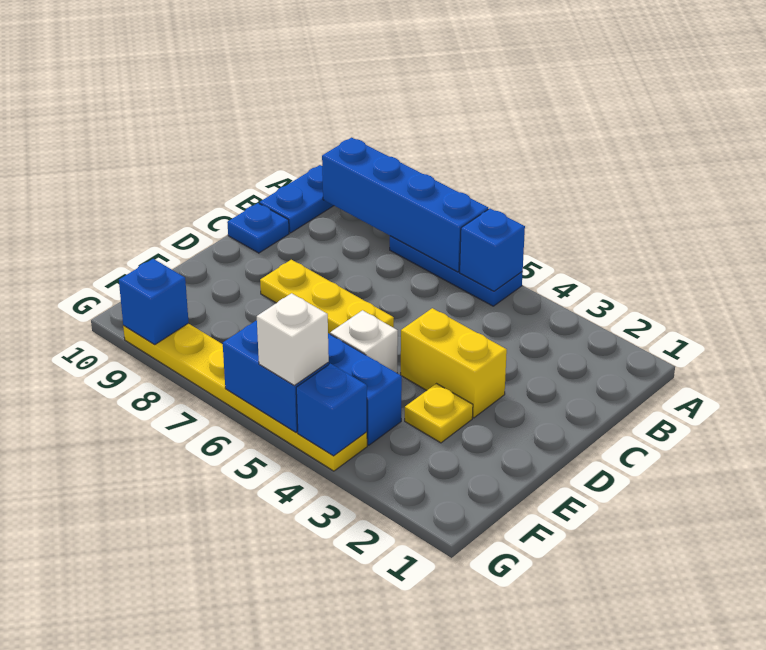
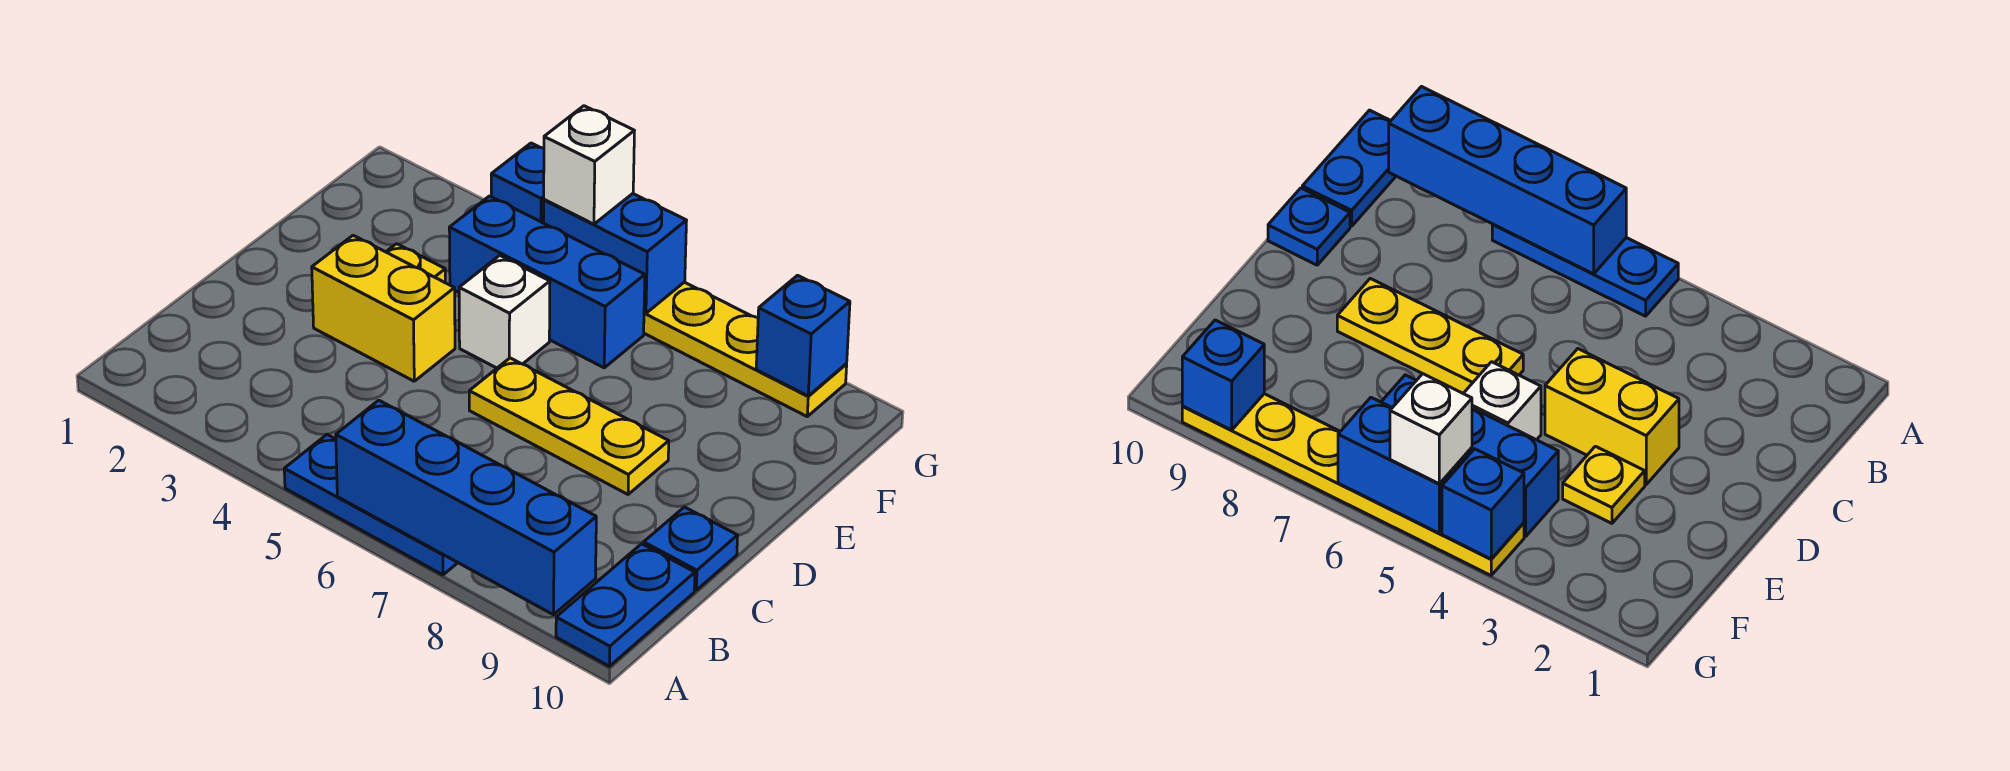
blue 1x1 brick [460,209,525,291] -> none

